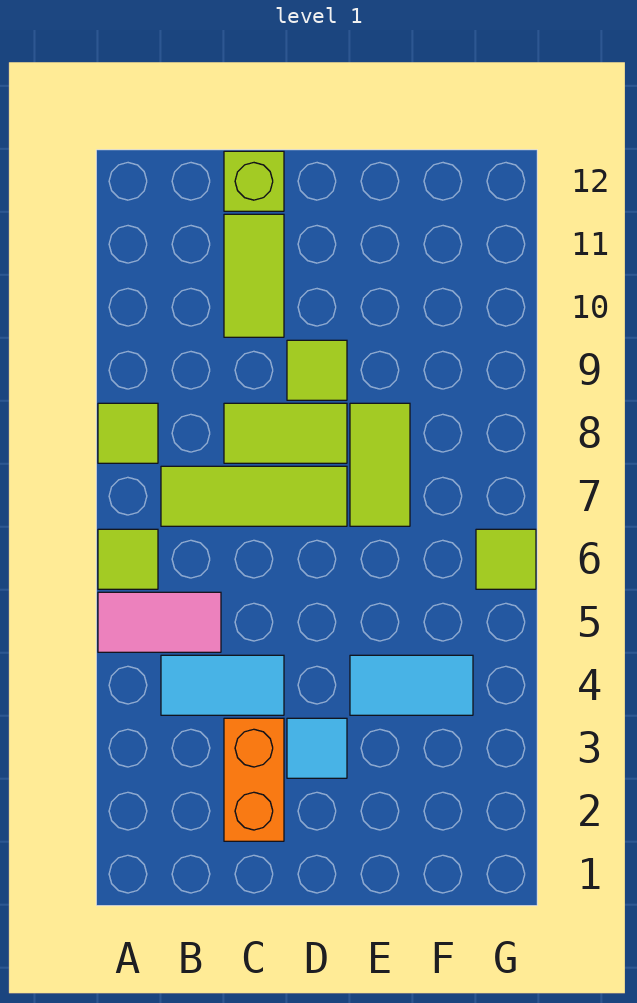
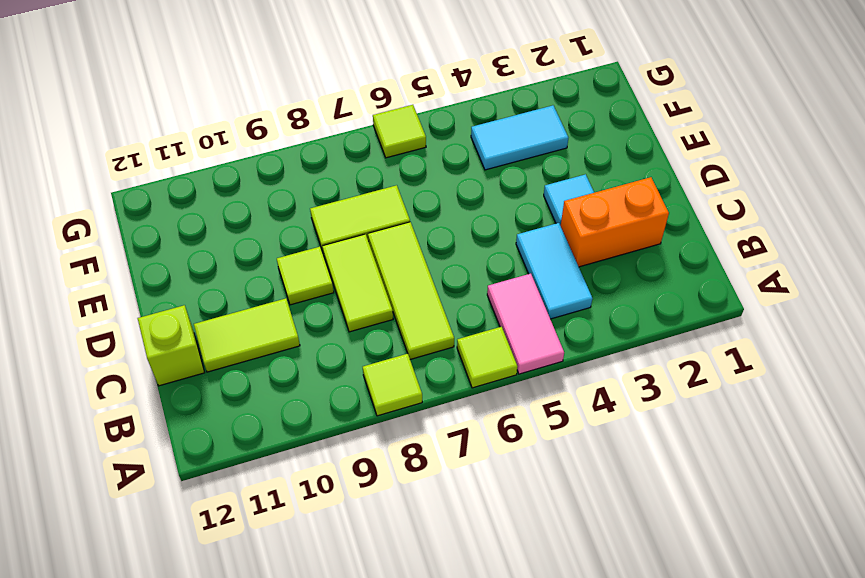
cyan 1x2 tile [350,655,473,715] -> cyan 1x2 tile turned to [471,105,568,170]

